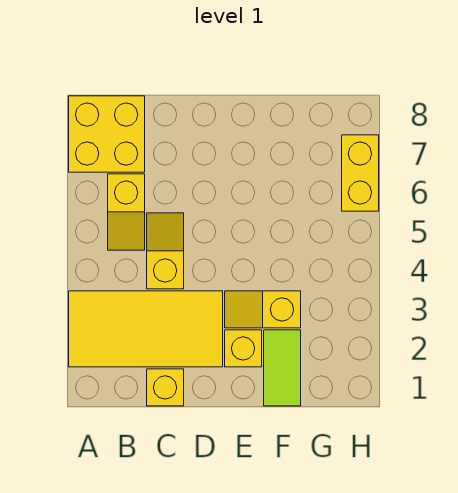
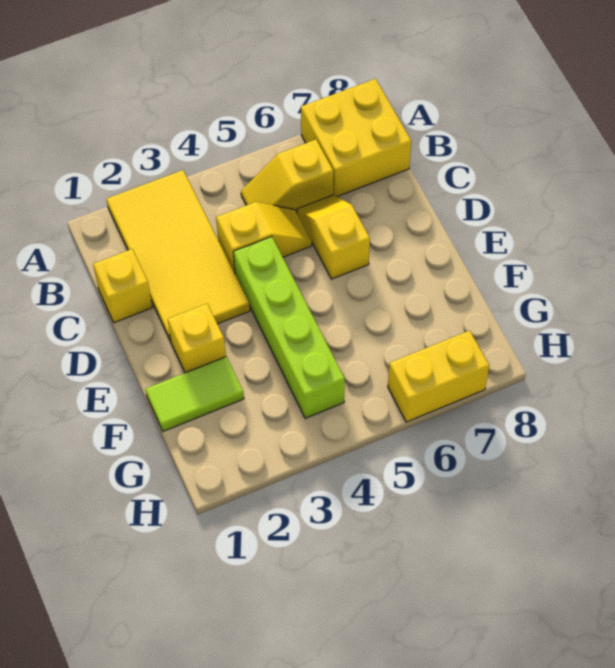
none -> lime 1x4 brick [233,237,345,418]
yellow 1x2 slope [225,291,301,328] -> yellow 1x2 slope moved to [297,195,370,279]

